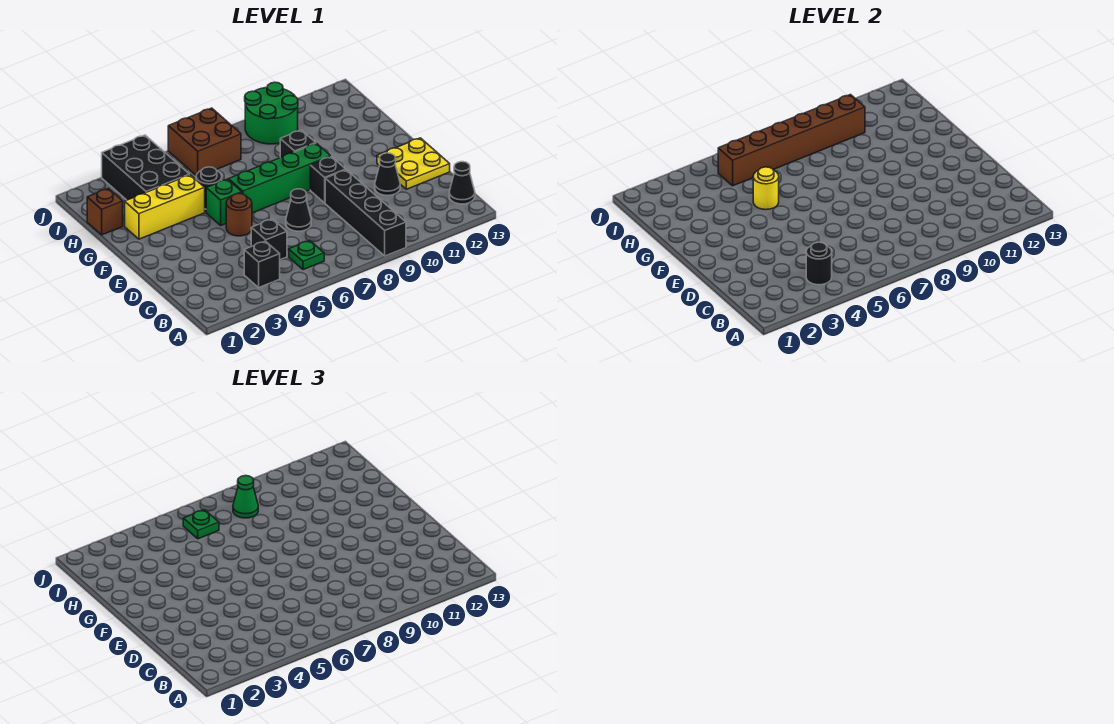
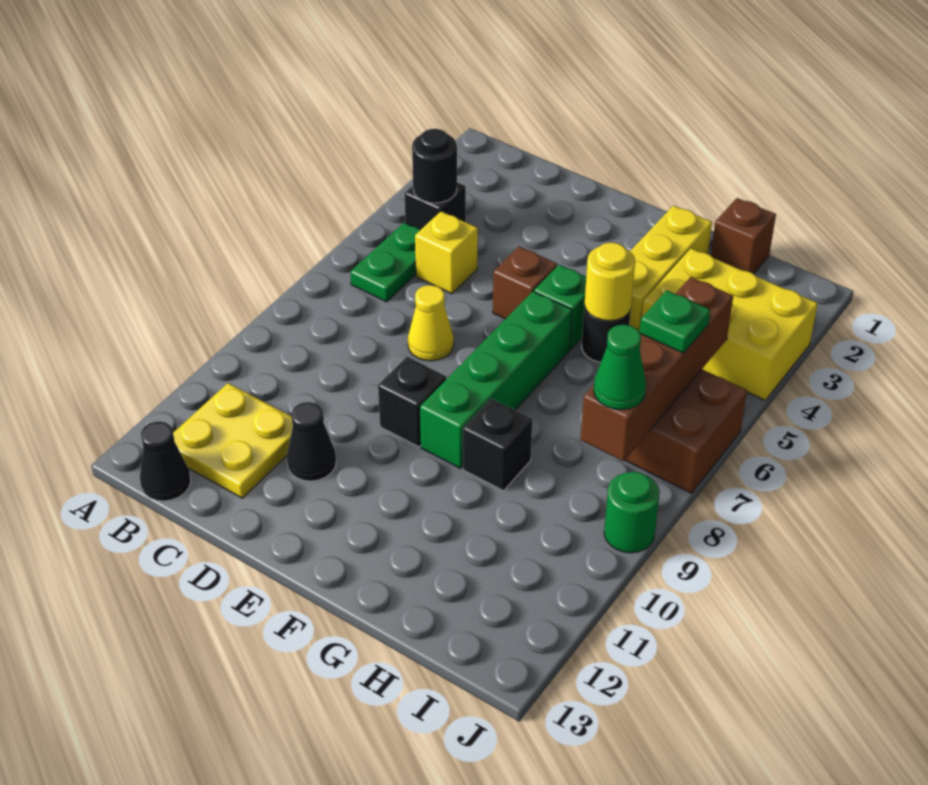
black 1x4 brick [325,170,406,256] -> none
green 1x1 plate [289,240,324,270] -> green 1x2 plate [350,222,420,302]
black 1x1 brick [251,219,287,260] -> yellow 1x1 brick [415,211,478,294]
black 1x1 cone [286,189,311,231] -> yellow 1x1 cone [408,285,454,361]
yellow 2x2 plate [377,138,450,189] -> yellow 2x2 plate moved to [173,383,293,498]
brown 1x1 round brick [226,194,252,236] -> brown 1x1 brick [493,247,557,319]
black 2x3 brick [102,135,189,200] -> yellow 2x3 brick [642,248,818,400]
brown 1x6 brick [718,95,865,186] -> brown 1x4 brick [581,277,733,461]
green 2x2 round brick [245,82,298,144] -> green 1x1 round brick [604,472,660,553]

